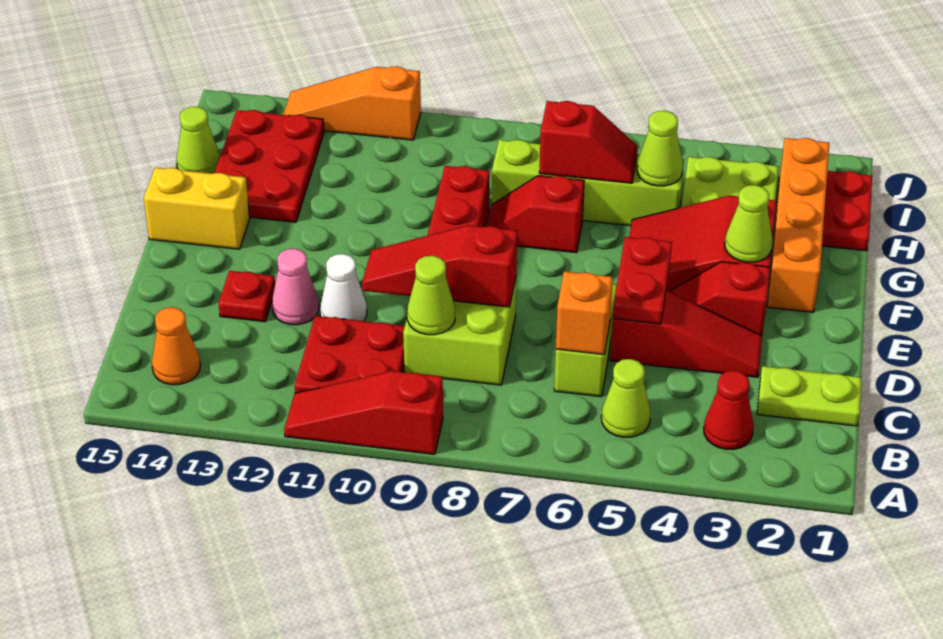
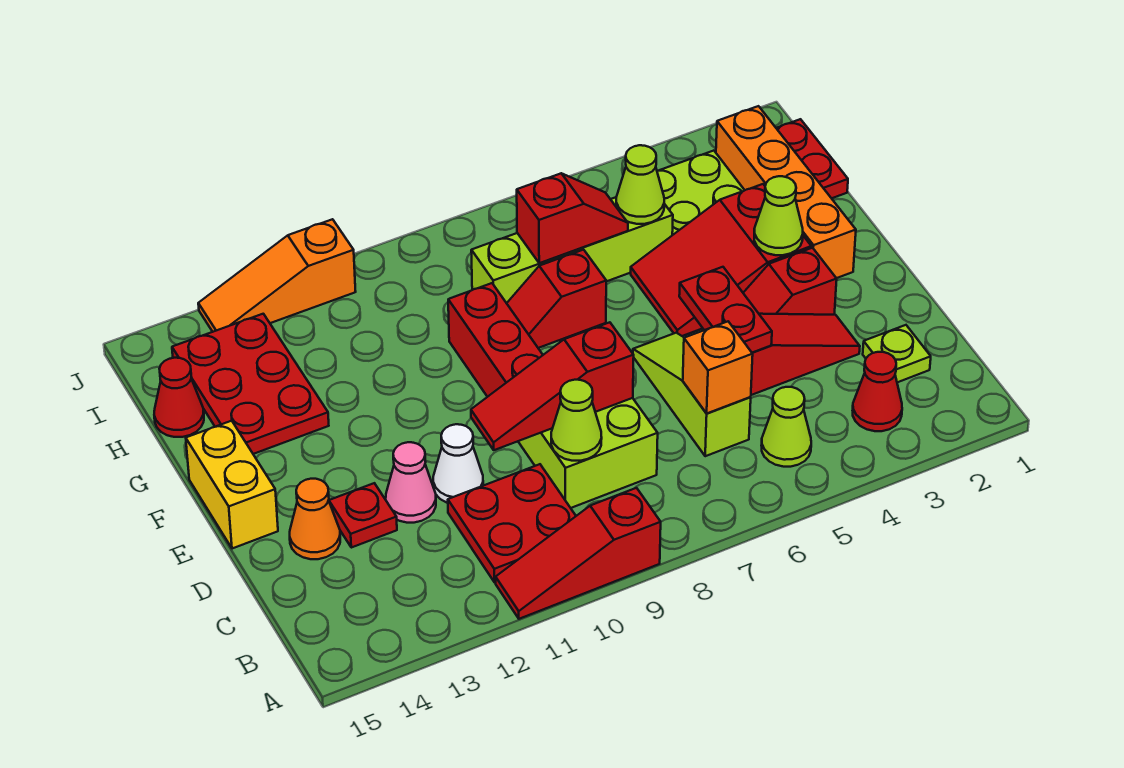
orange 1x1 cone [152,307,200,385] -> orange 1x1 cone moved to [290,479,340,559]
lime 1x2 plate [757,366,862,426] -> lime 1x1 plate [863,325,931,382]
yellow 1x2 brick [144,168,250,249] -> yellow 1x2 brick turned to [186,421,278,549]
lime 1x1 cone [176,107,220,174] -> red 1x1 cone [154,358,204,437]

